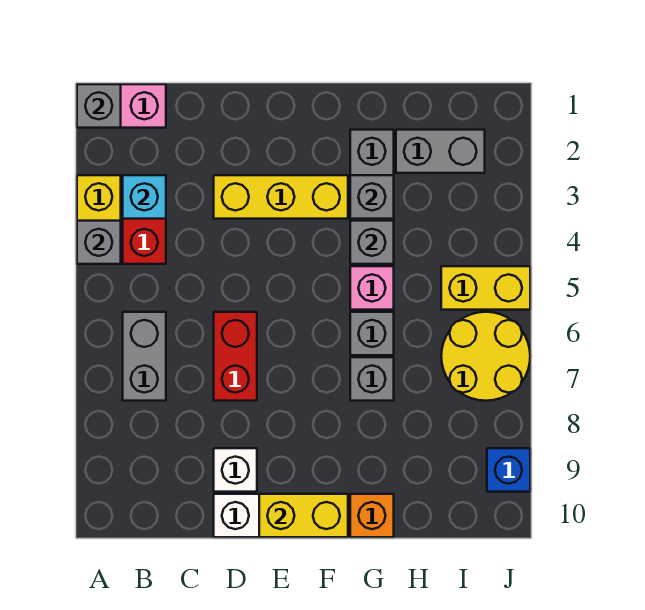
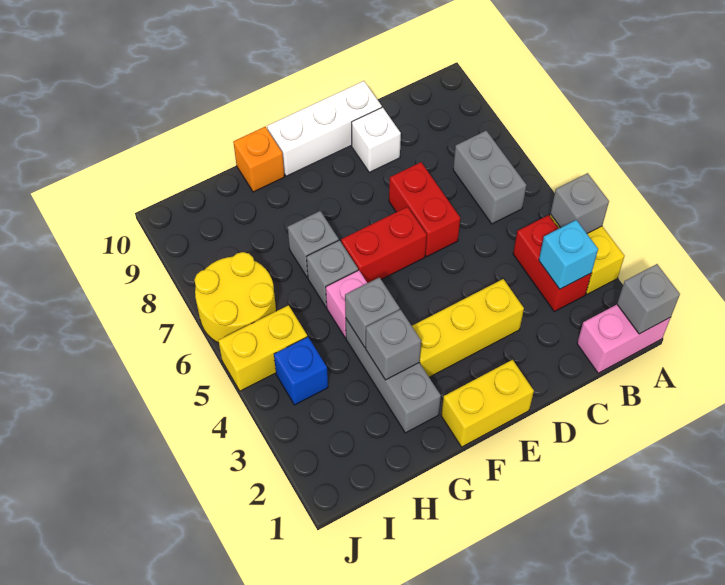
none -> red 1x2 brick [341,207,427,283]
yellow 1x2 brick [259,494,348,537] -> yellow 1x2 brick moved to [441,360,534,447]
grey 1x2 brick [396,130,485,173] -> none
blue 1x1 brick [487,448,530,492] -> blue 1x1 brick moved to [274,337,328,405]

